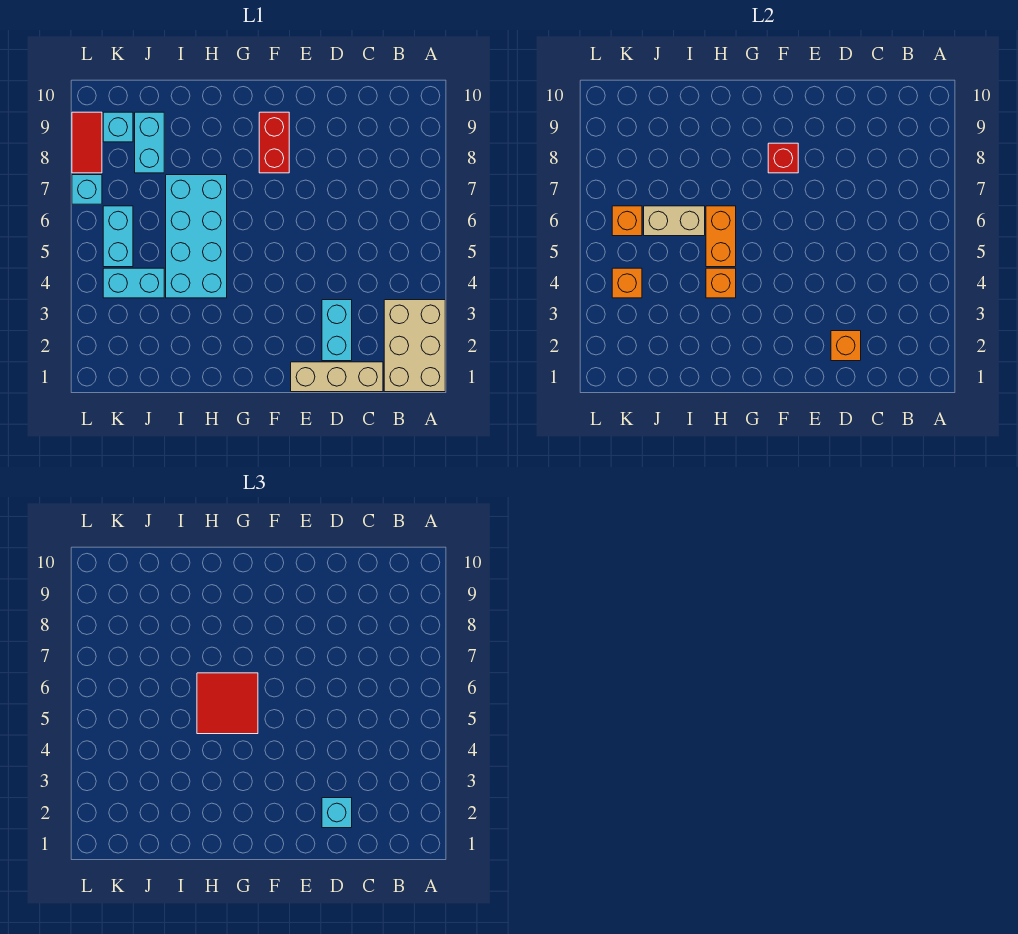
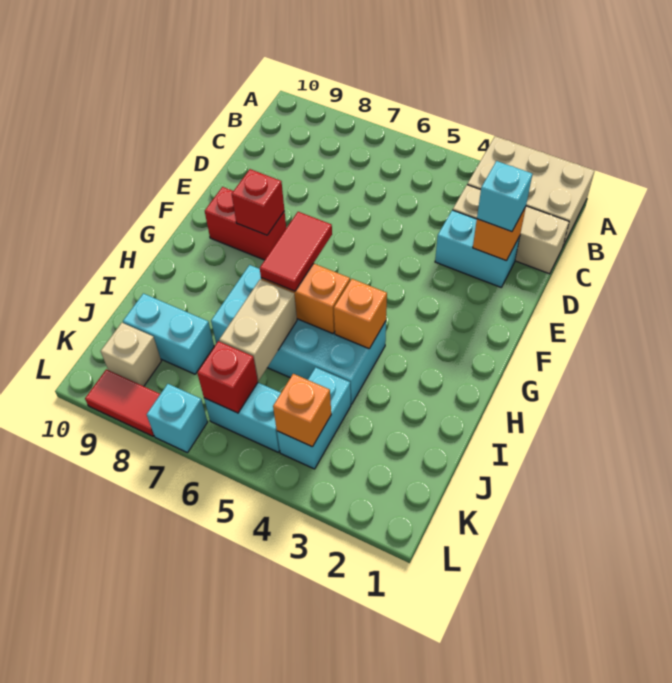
tan 1x3 brick [291,362,383,392] -> tan 1x3 brick turned to [453,185,569,274]
red 2x2 tile [197,673,258,734] -> red 1x2 tile [260,212,332,291]
orange 1x1 brick [612,206,642,236] -> red 1x1 brick [197,341,258,413]
cyan 1x1 brick [103,112,133,142] -> tan 1x1 brick [101,323,161,386]

